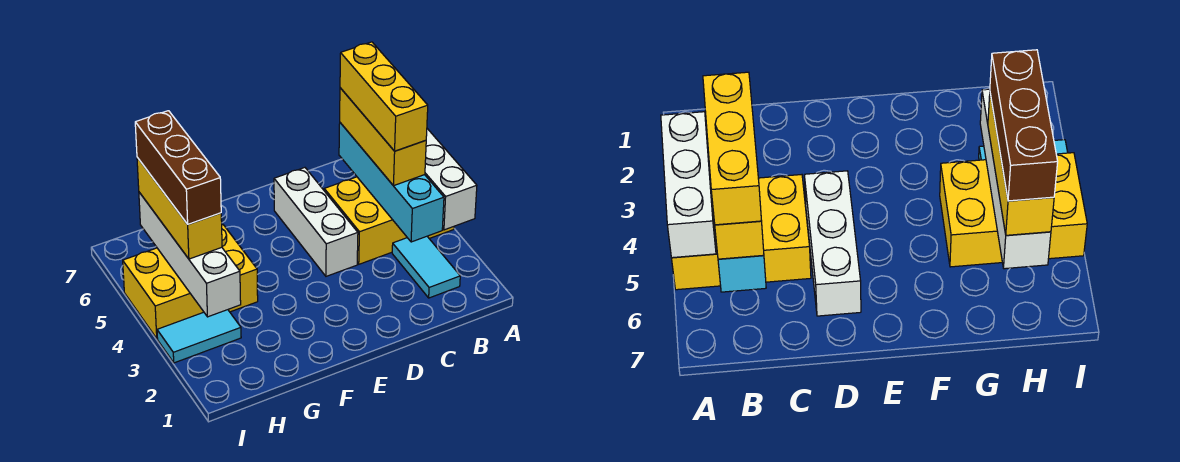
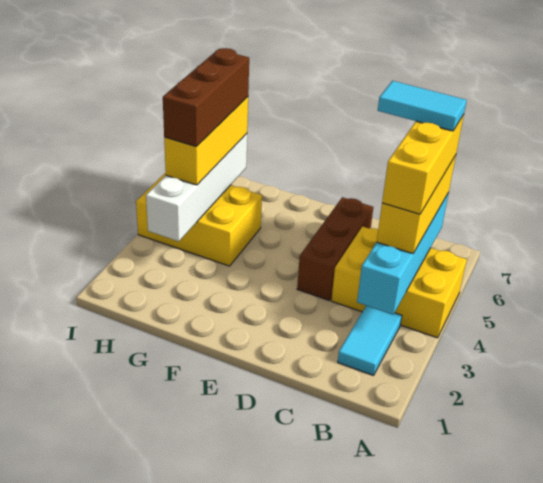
white 1x3 brick [425,129,477,230] -> none
white 1x3 brick [274,168,358,276] -> brown 1x3 brick [297,197,373,301]
cyan 1x2 tile [157,310,241,363] -> cyan 1x2 tile moved to [378,81,467,131]

